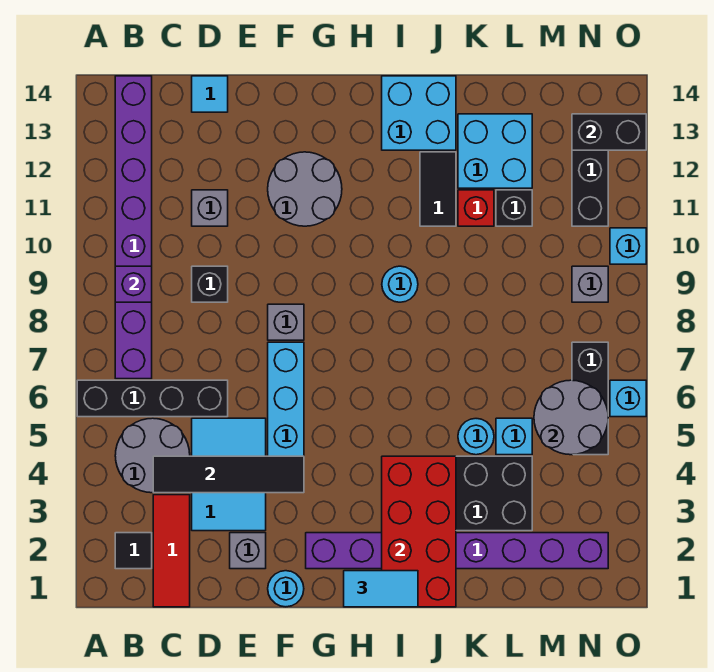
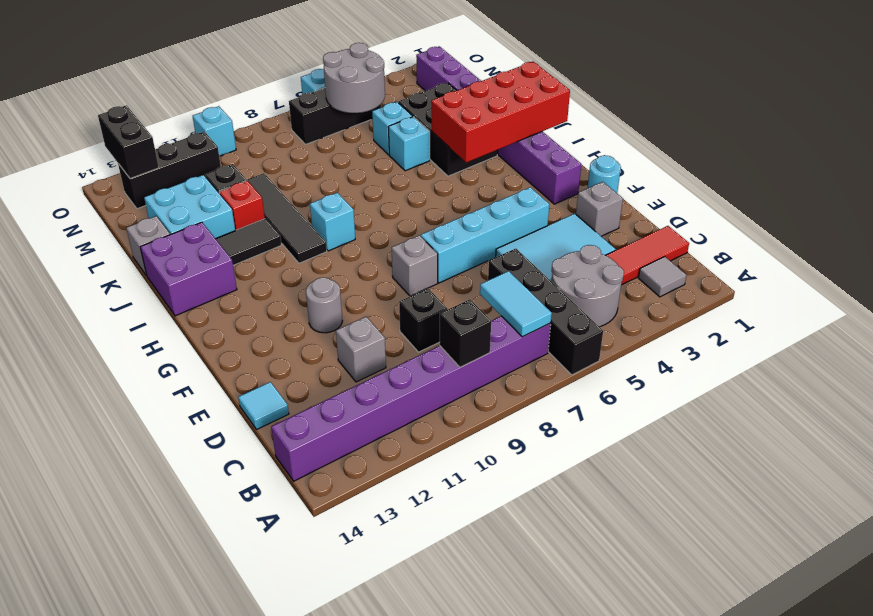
black 1x1 tile [115,533,152,569] -> grey 1x1 tile [638,257,686,297]
purple 1x1 brick [115,266,152,302] -> black 1x1 brick [440,299,491,367]
black 1x4 tile [153,456,304,493] -> black 1x4 tile moved to [247,173,327,263]
grey 2x2 round brick [268,152,342,226] -> grey 1x1 round brick [306,277,342,333]
cyan 1x2 tile [344,571,418,607] -> cyan 1x2 tile moved to [480,271,552,337]
cyan 1x1 round brick [382,266,418,302] -> cyan 1x1 brick [310,193,355,251]
cyan 2x2 brick [382,76,456,150] -> purple 2x2 brick [140,222,237,316]
cyan 1x1 round brick [458,419,494,455] -> cyan 1x1 brick [388,117,430,171]
grey 1x1 brick [572,266,608,302] -> grey 1x1 brick moved to [126,216,170,275]

